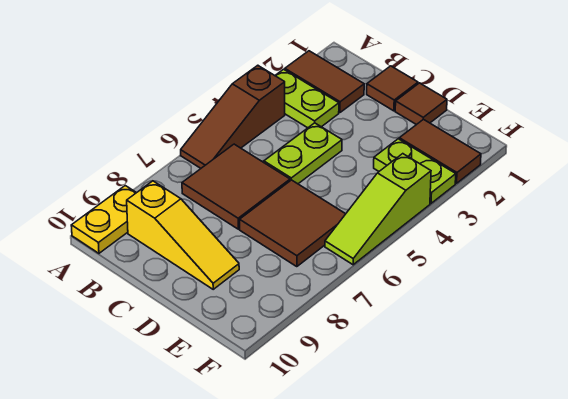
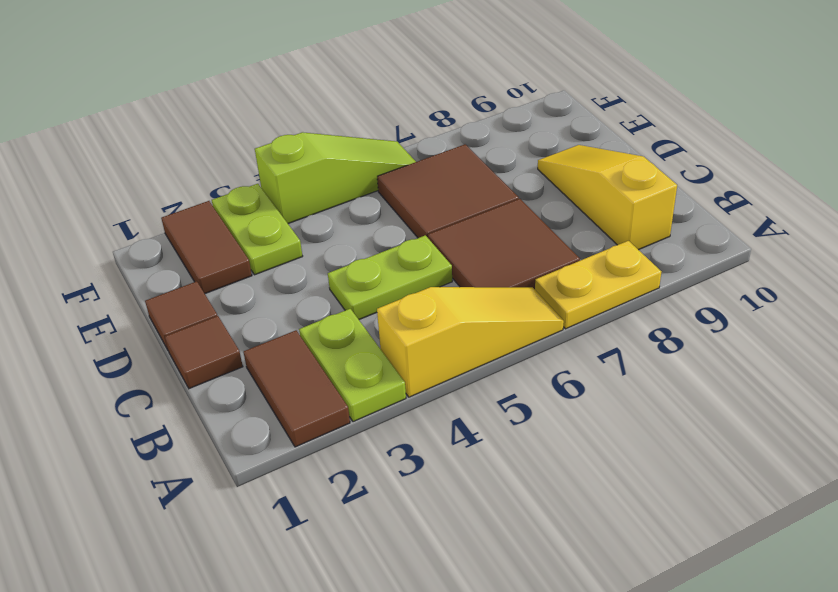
brown 1x3 slope [181,65,285,168] -> yellow 1x3 slope [377,287,564,397]
yellow 1x2 plate [71,186,136,253] -> yellow 1x2 plate moved to [535,241,661,329]

